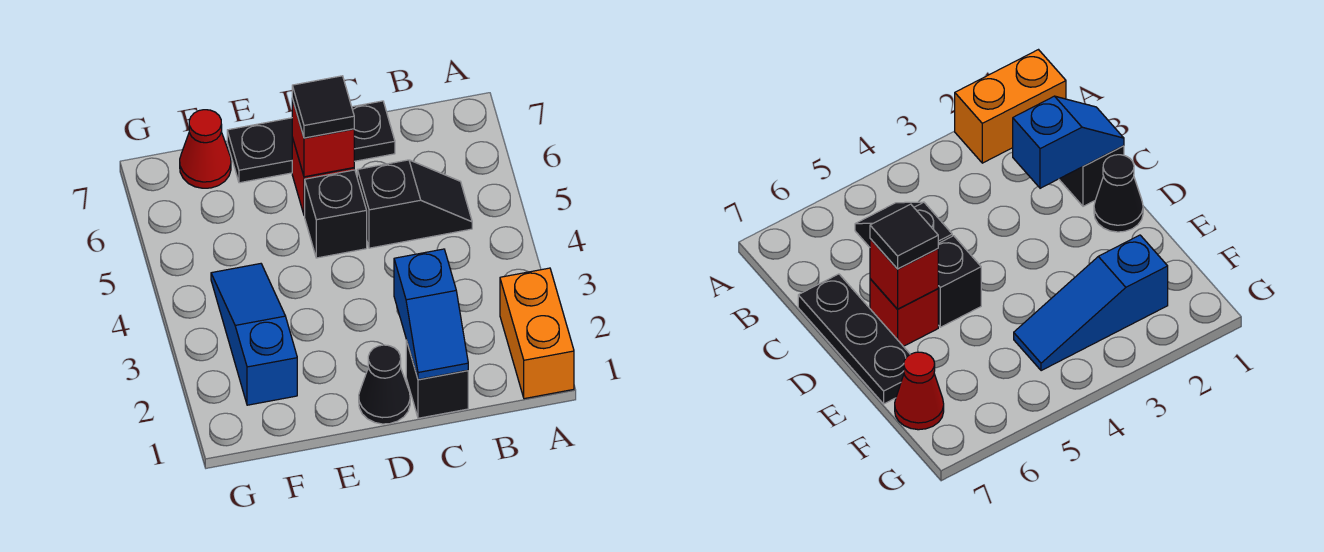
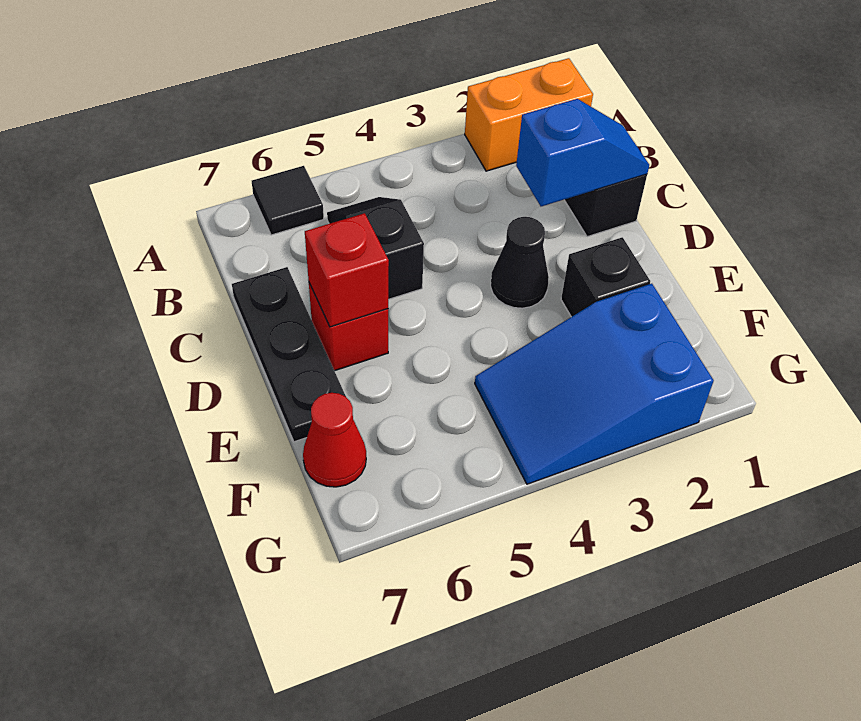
black 1x1 cone [359,345,410,424] -> black 1x1 cone moved to [491,217,549,308]
black 1x1 brick [305,170,367,258] -> black 1x1 brick moved to [561,237,650,317]
black 1x1 tile [292,76,354,138] -> black 1x1 tile moved to [252,166,324,235]
blue 1x3 slope [211,264,297,405] -> blue 2x3 slope [475,284,714,484]

